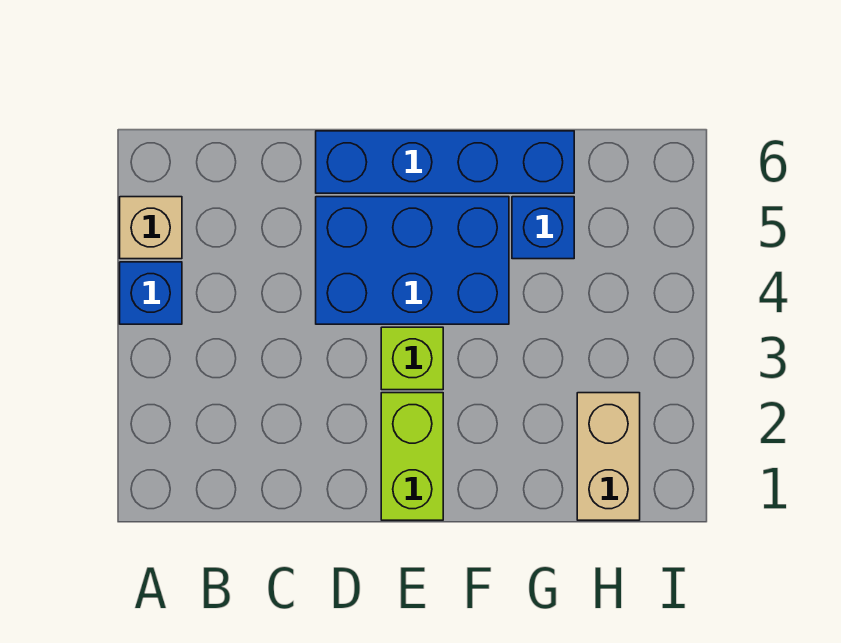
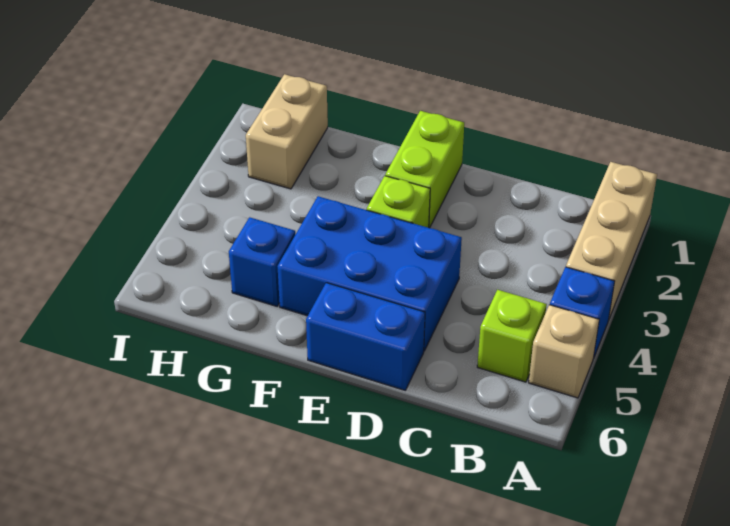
none -> tan 1x3 brick [566,162,657,320]
none -> lime 1x1 brick [477,290,547,382]
blue 1x4 brick [316,131,574,193] -> blue 1x2 brick [306,283,425,390]

